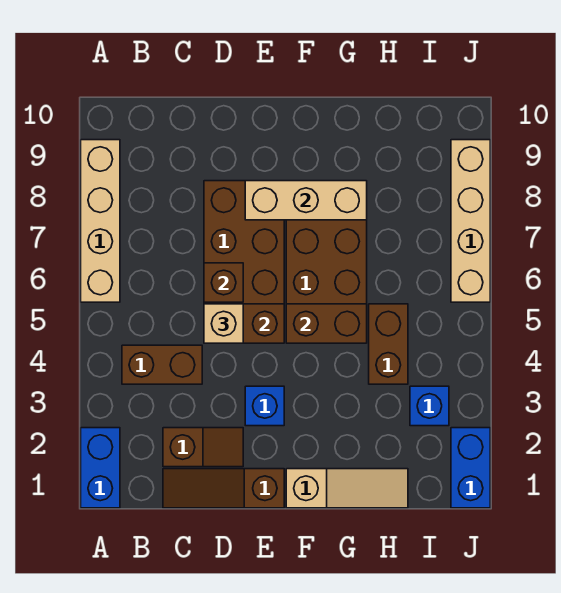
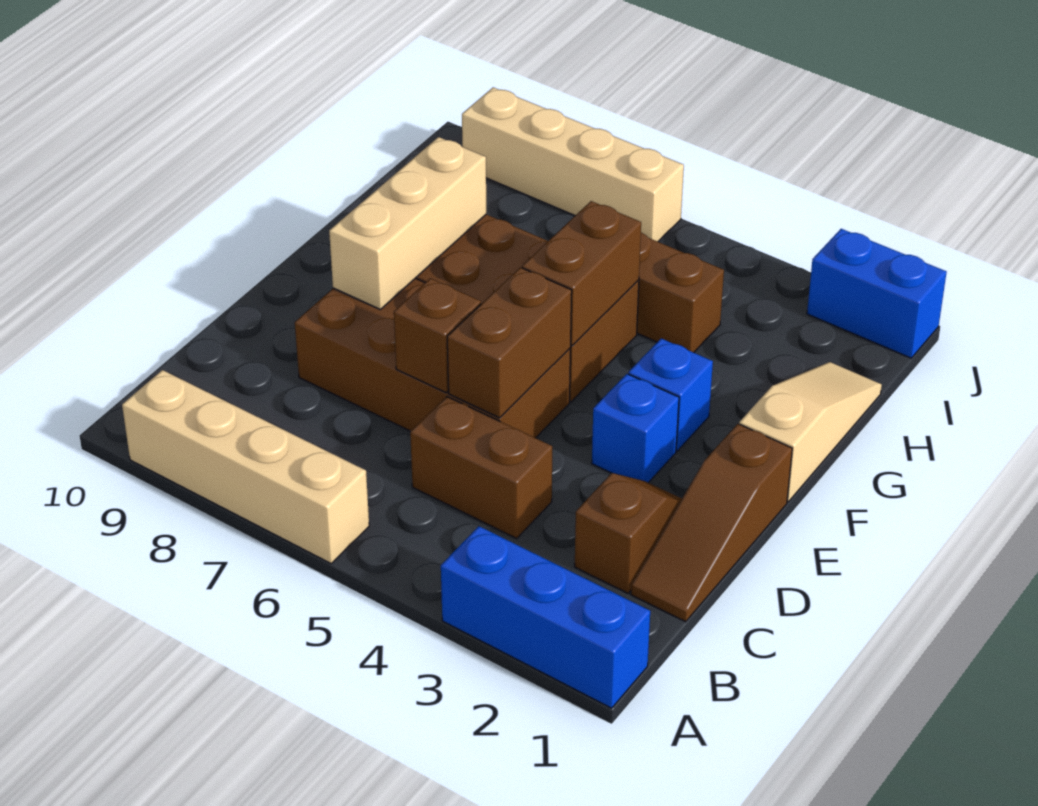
blue 1x2 brick [81,428,120,508] -> blue 1x3 brick [441,526,650,708]
brown 1x2 brick [122,345,202,384] -> brown 1x2 brick turned to [410,397,552,538]
tan 1x1 brick [204,304,243,343] -> none
blue 1x1 brick [410,386,449,426] -> blue 1x1 brick moved to [628,338,713,451]

